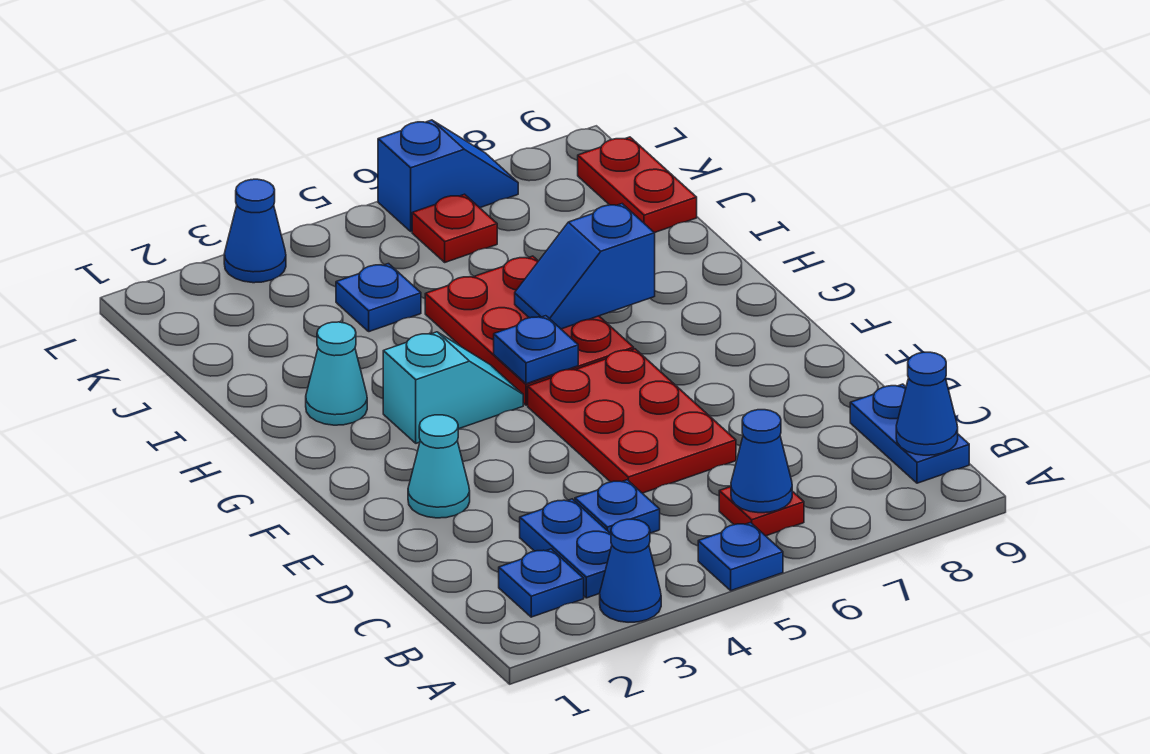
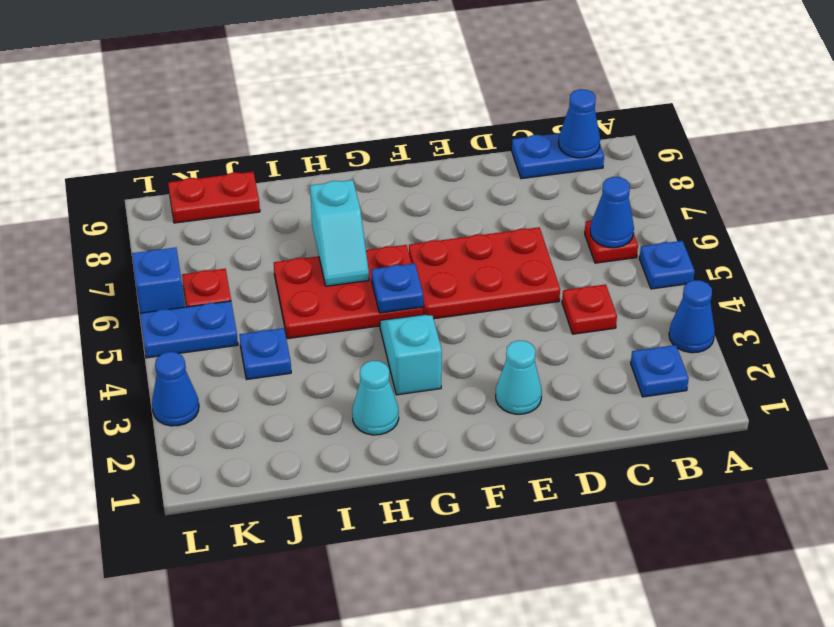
blue 1x2 plate [520,499,612,598] -> blue 1x2 plate moved to [140,301,238,358]
blue 1x1 plate [575,480,660,534] -> red 1x1 plate [562,284,617,334]
blue 1x2 slope [515,204,655,329] -> cyan 1x2 slope [310,180,369,286]

